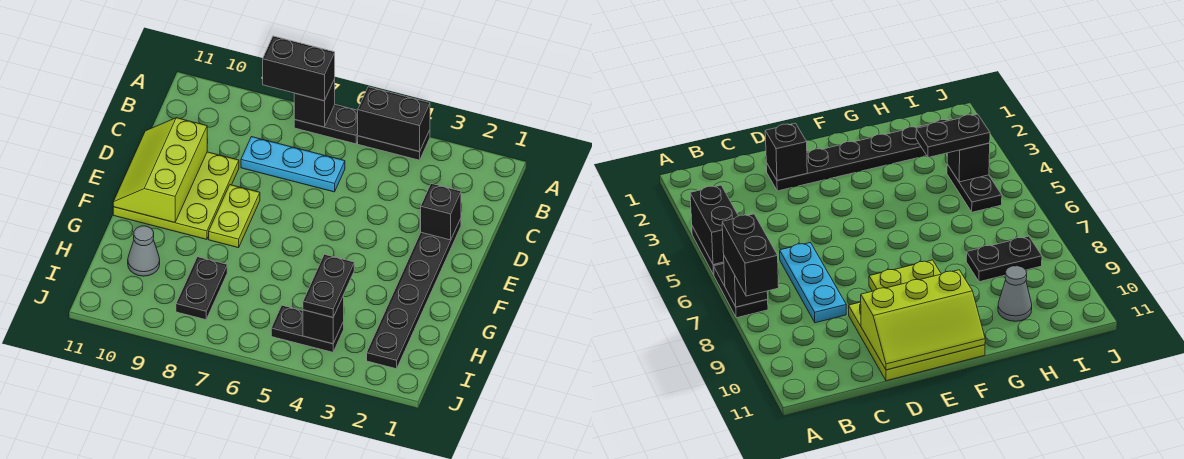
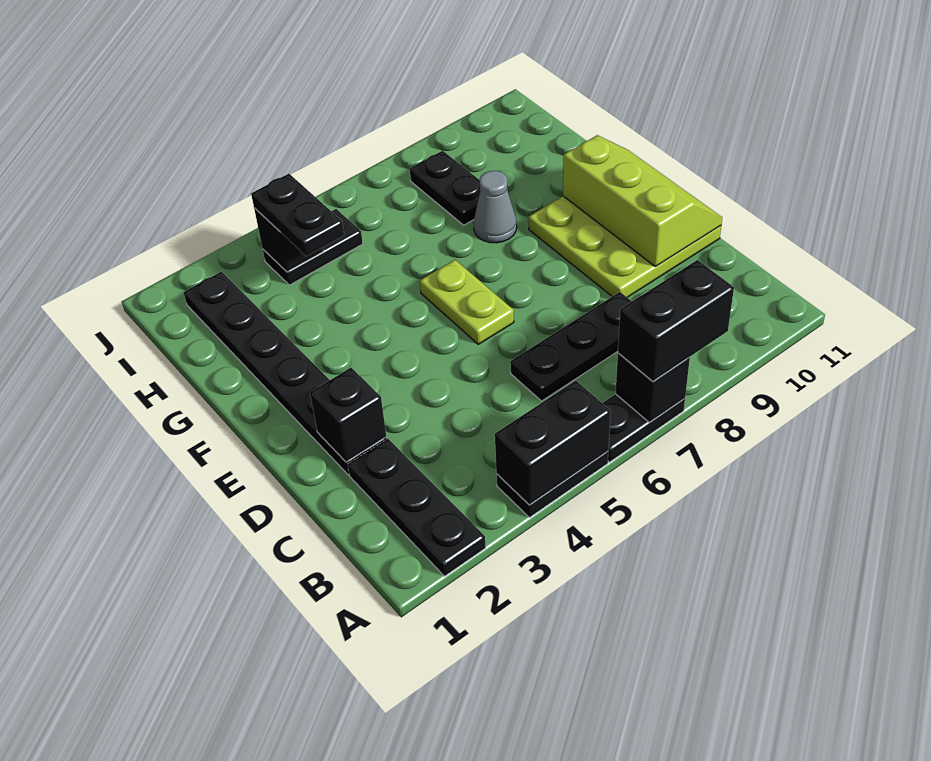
none -> black 1x3 plate [348,439,486,576]
cyan 1x3 plate [241,137,345,192] -> black 1x3 plate [510,292,632,401]
lime 1x2 plate [209,185,260,248] -> lime 1x2 plate moved to [420,260,514,344]
grey 1x1 cone [128,226,160,276] -> grey 1x1 cone moved to [473,171,517,243]

